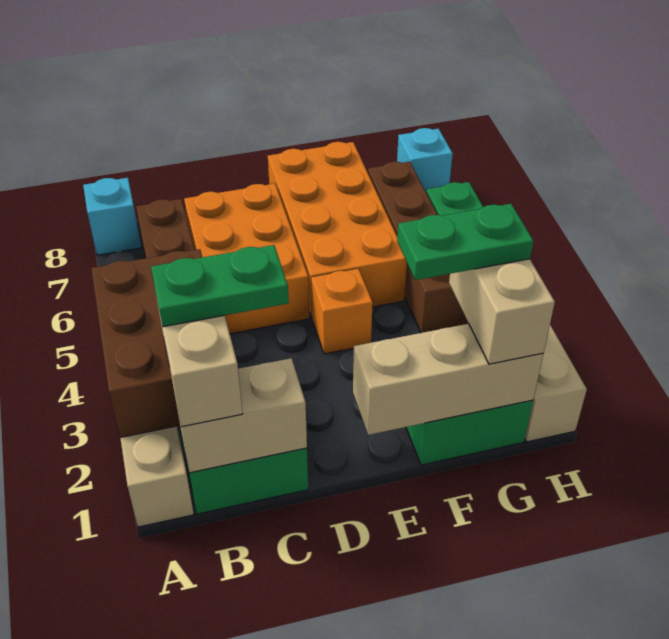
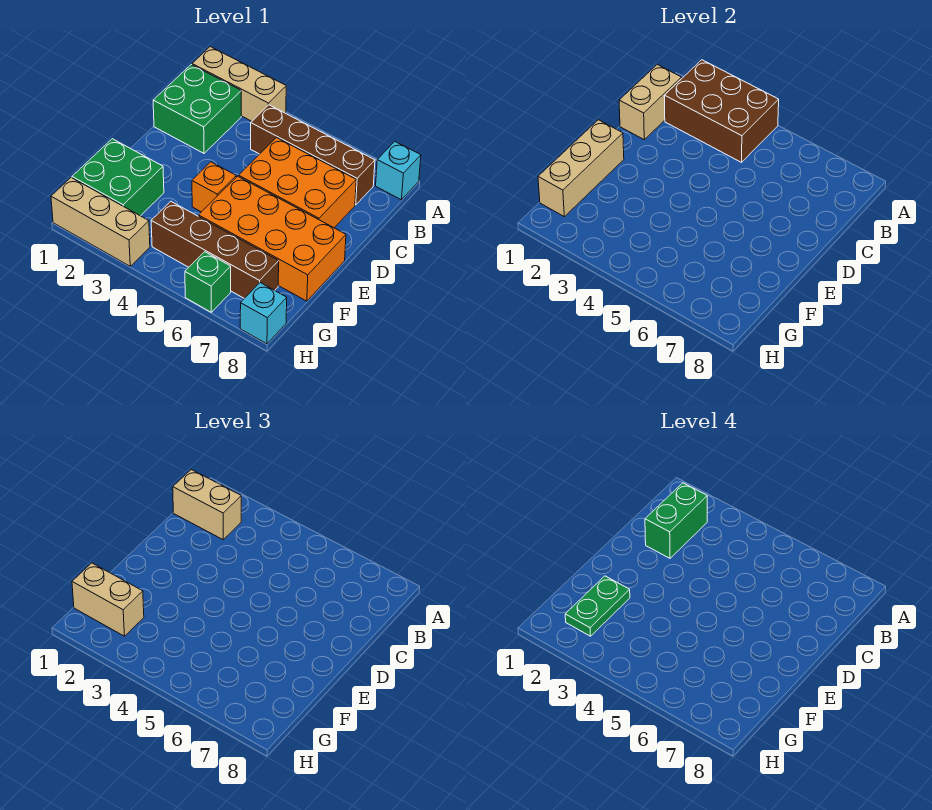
green 1x2 plate [151,245,289,327] -> green 1x2 brick [645,483,707,558]

